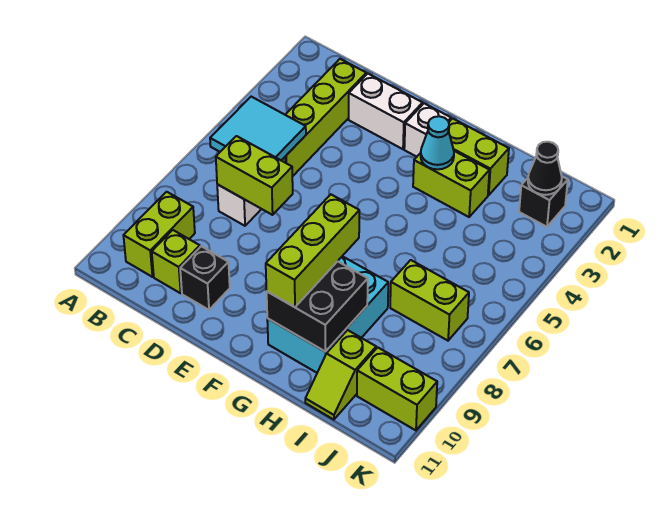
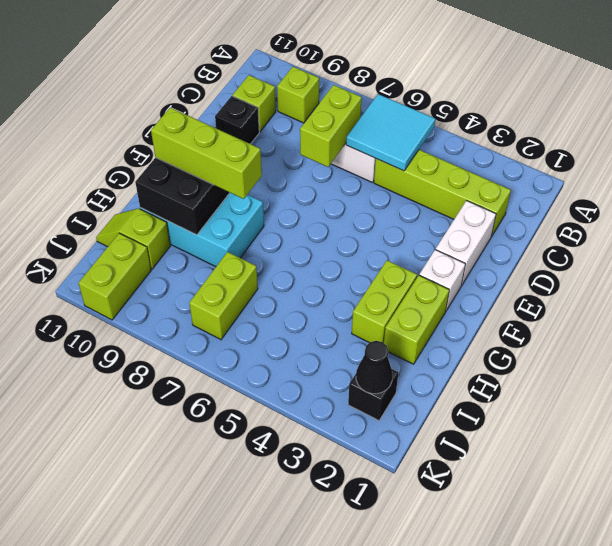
lime 1x2 brick [123,192,195,277] -> lime 1x1 brick [277,67,319,123]
cyan 1x1 cone [421,116,454,169] -> none

